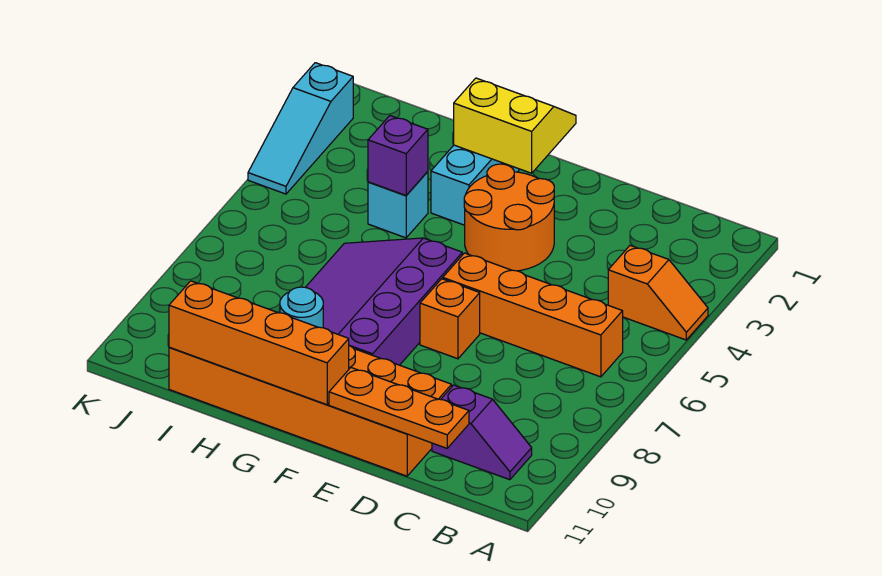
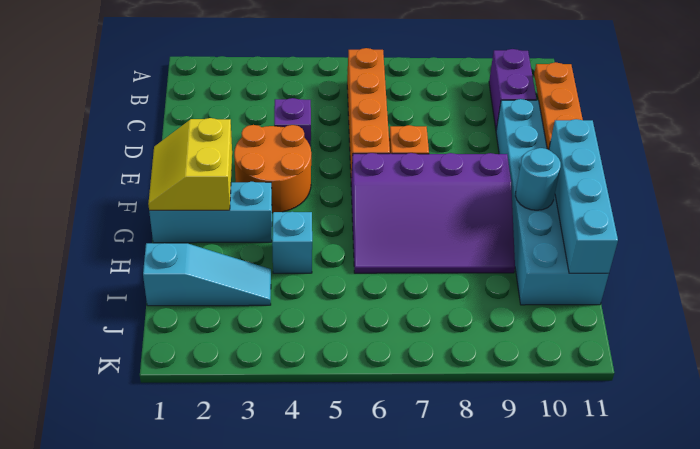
orange 1x2 slope [608,246,708,340] -> none
purple 1x2 slope [432,385,532,480] -> purple 1x2 brick [489,49,536,130]
orange 2x6 brick [169,346,452,476] -> cyan 2x6 brick [496,99,609,305]
orange 1x4 brick [169,281,349,405] -> cyan 1x4 brick [549,119,618,273]
purple 1x1 brick [368,116,428,195] -> purple 1x1 brick moved to [274,98,311,147]
cyan 1x3 slope [248,63,353,194] -> cyan 1x3 slope moved to [143,243,271,306]

